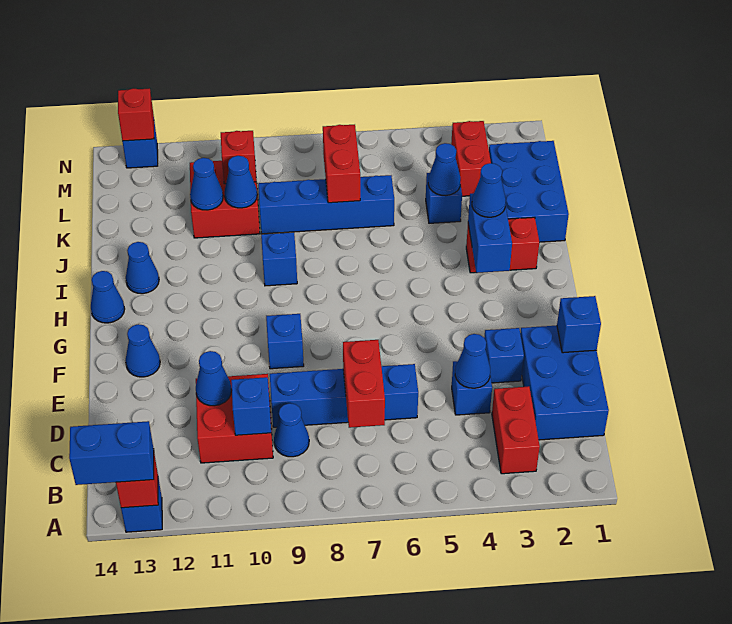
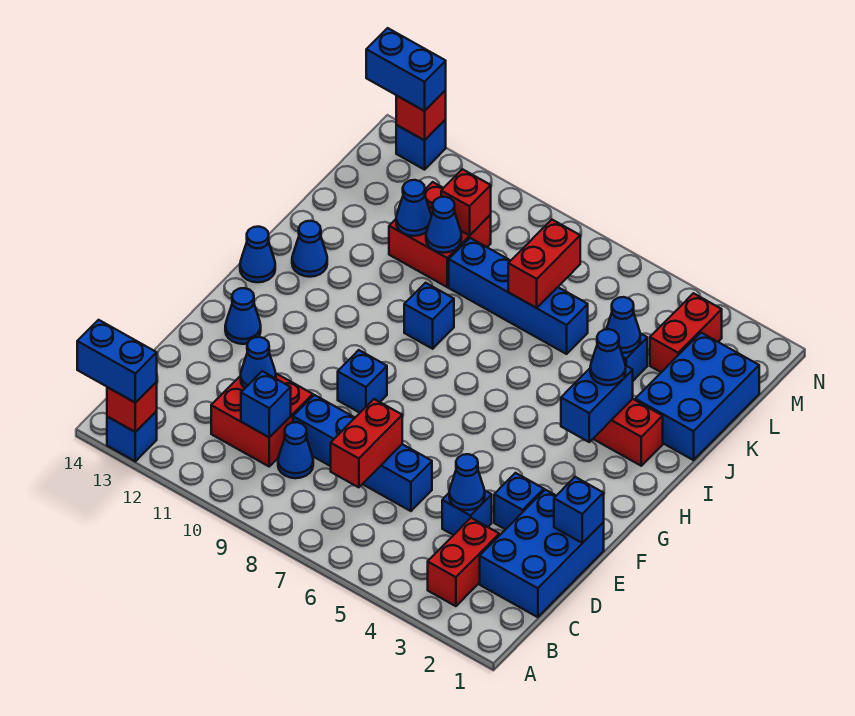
none -> blue 1x2 brick [366,28,446,111]

